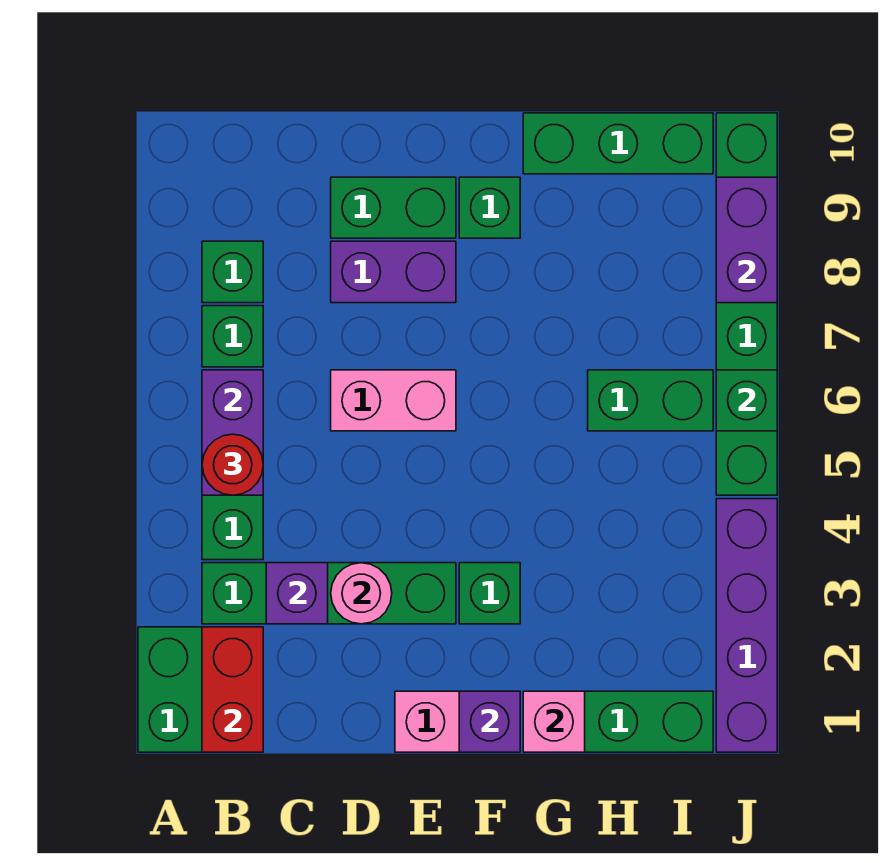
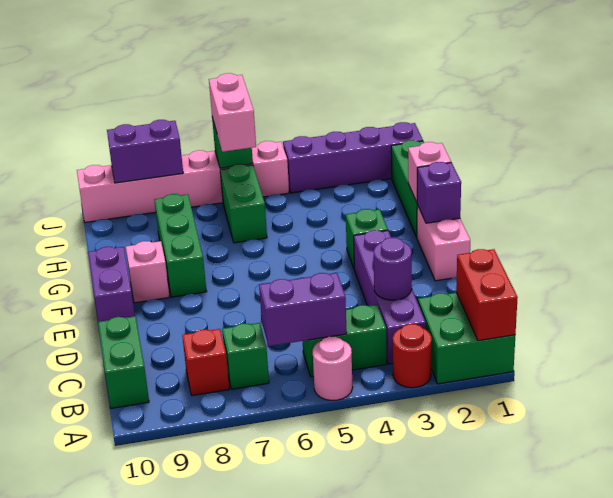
red 1x2 brick [202,627,263,752] -> red 1x2 brick turned to [456,249,518,341]
green 1x4 brick [202,563,456,624] -> purple 1x4 brick [354,230,426,364]
red 1x1 round brick [202,434,263,495] -> red 1x1 round brick moved to [393,324,432,388]
green 1x1 brick [202,241,263,303] -> red 1x1 brick [182,329,229,396]
purple 1x1 brick [266,563,328,624] -> purple 1x1 round brick [374,238,412,300]
pink 1x1 round brick [331,563,392,624] -> pink 1x1 round brick moved to [313,337,353,400]
pink 1x2 brick [331,370,456,431] -> pink 1x2 brick moved to [209,73,256,152]
purple 1x2 brick [331,241,456,303] -> purple 1x2 brick moved to [88,247,135,322]
green 1x2 brick [331,177,456,238] -> green 1x2 brick moved to [98,316,149,408]
green 1x1 brick [459,177,520,238] -> pink 1x1 brick [126,241,169,303]
green 1x3 brick [523,113,713,174] -> green 1x3 brick moved to [154,194,207,297]
green 1x6 brick [716,113,777,495] -> pink 1x6 brick [77,141,289,222]

